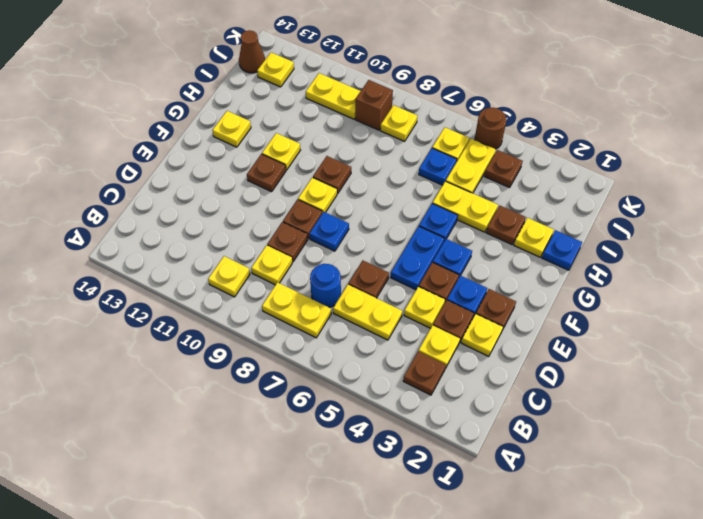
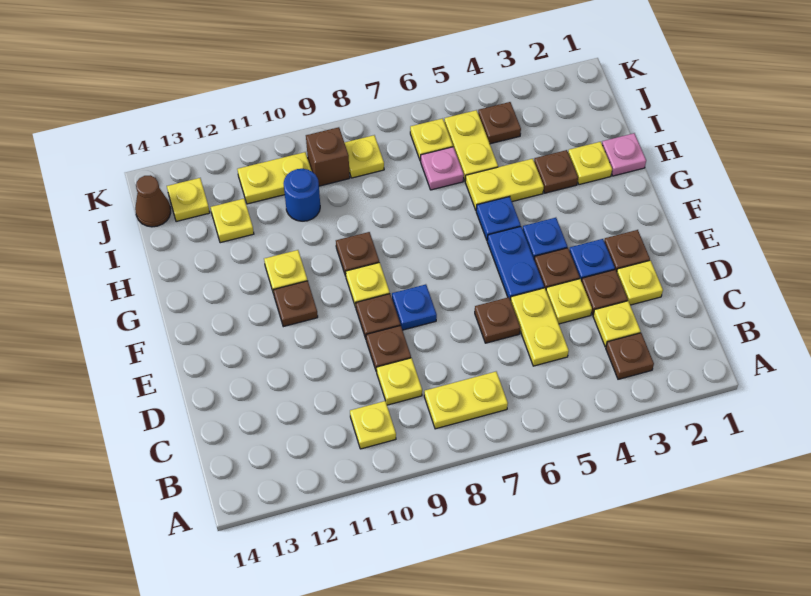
yellow 1x2 plate [333,285,402,340] -> yellow 1x2 plate turned to [510,288,569,366]
blue 1x1 round brick [310,264,341,308] -> blue 1x1 round brick moved to [284,169,320,221]
yellow 1x1 plate [212,111,251,147] -> yellow 1x1 plate moved to [211,199,254,243]
blue 1x1 plate [542,230,582,270] -> pink 1x1 plate [602,133,646,176]
blue 1x1 plate [419,148,457,185] -> pink 1x1 plate [421,147,464,190]
brown 1x1 round brick [475,108,506,149] -> none

